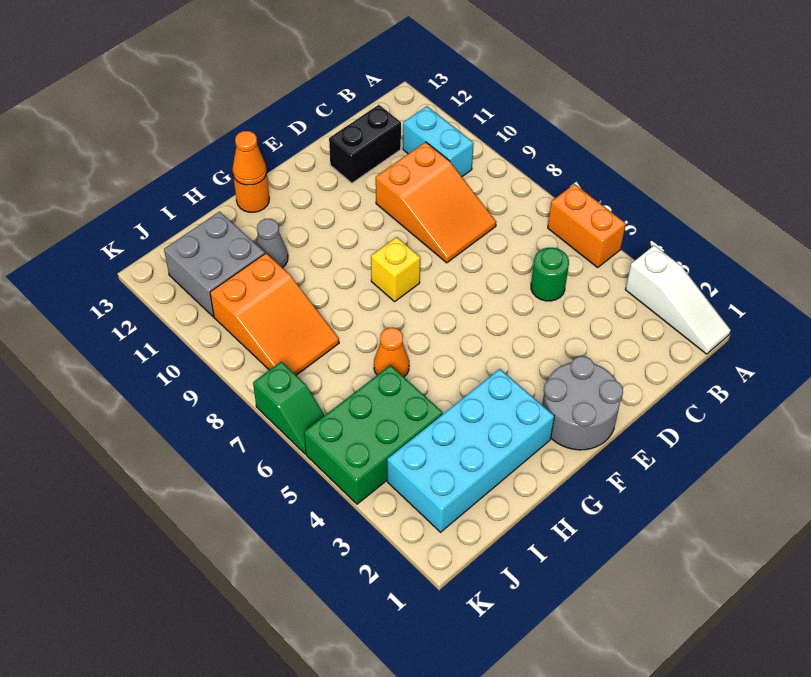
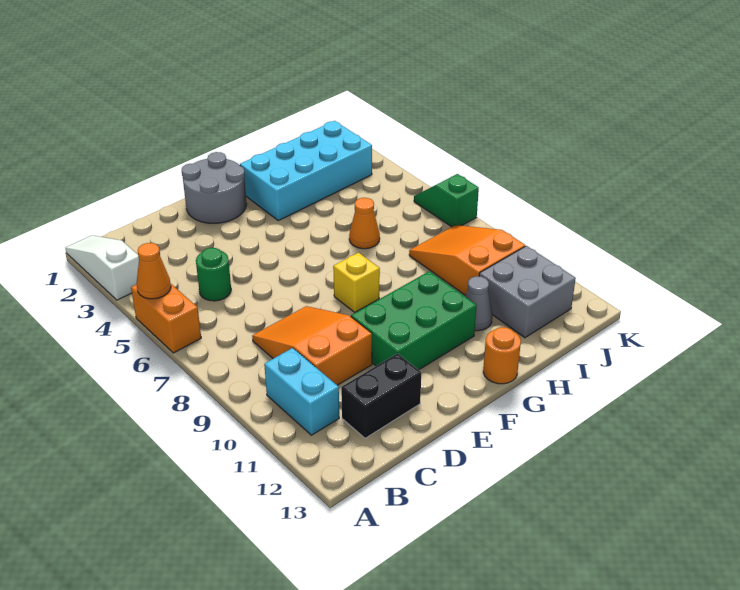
orange 1x1 cone [232,131,267,185] -> orange 1x1 cone moved to [136,243,171,299]
green 2x3 brick [304,365,443,504] -> green 2x3 brick moved to [351,271,477,370]

